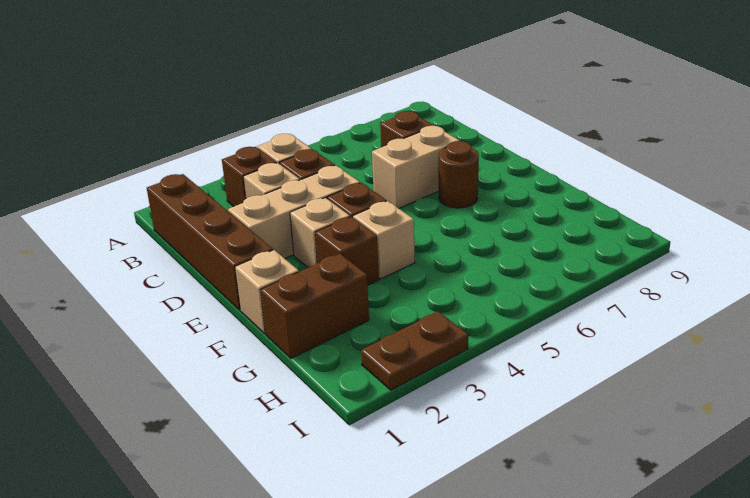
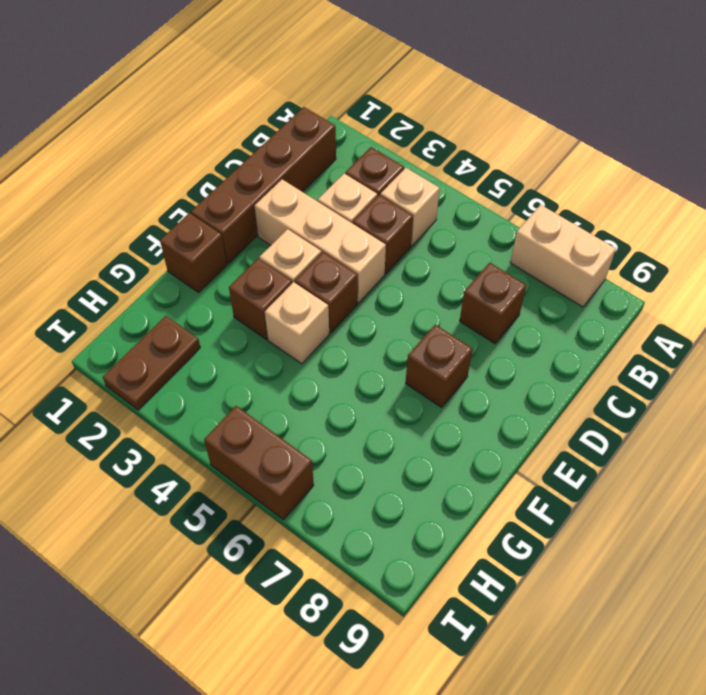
tan 1x2 brick [372,125,459,208] -> tan 1x2 brick moved to [510,205,616,307]
brown 1x1 round brick [439,141,479,208] -> brown 1x1 brick [406,325,472,407]
tan 1x1 brick [235,250,299,334] -> brown 1x1 brick [160,213,227,292]
brown 1x2 brick [261,254,369,358] -> brown 1x2 brick moved to [204,406,314,520]
brown 1x2 plate [361,311,468,390] -> brown 1x2 plate turned to [103,316,200,410]

